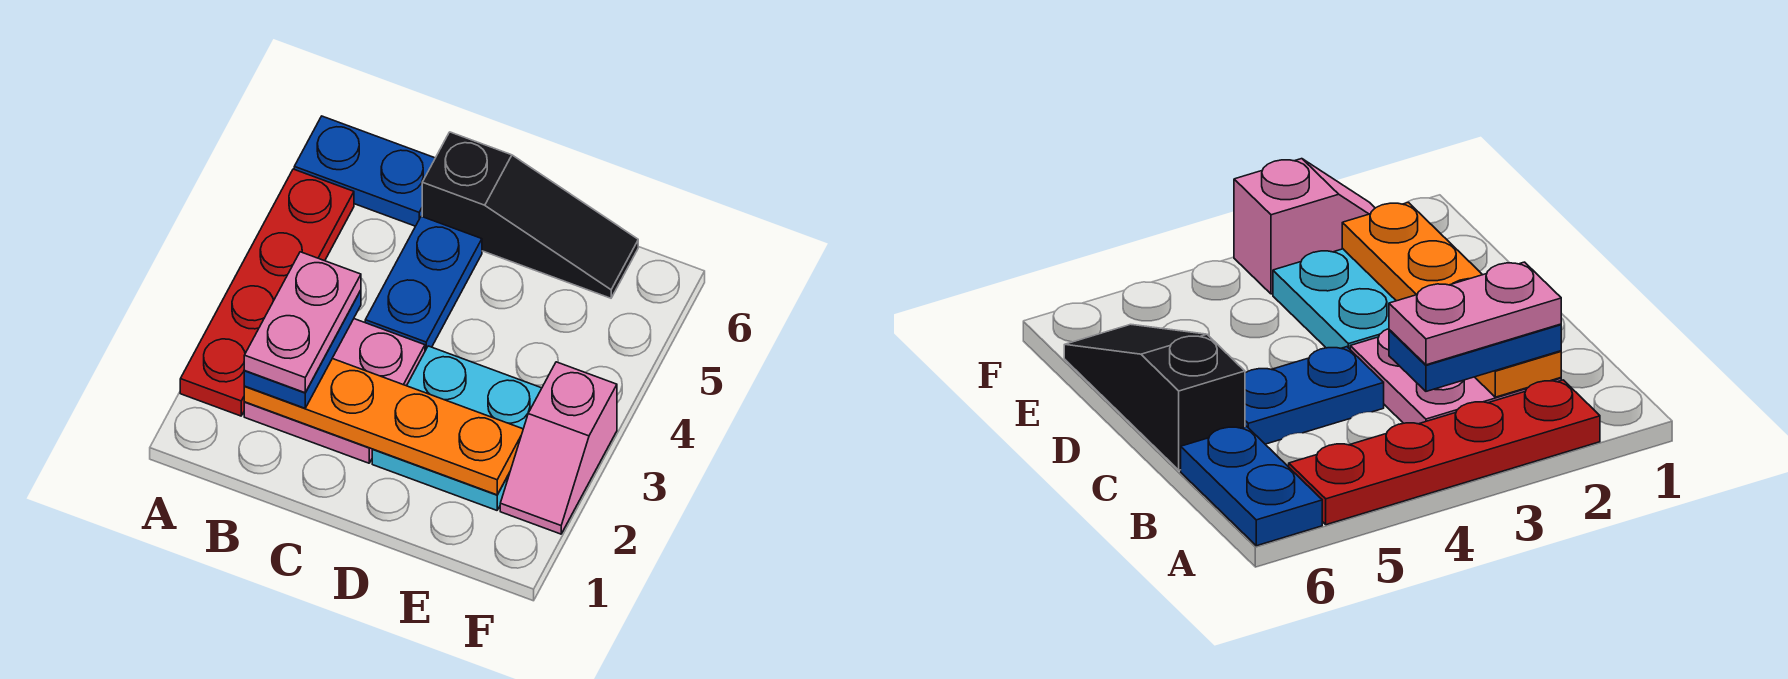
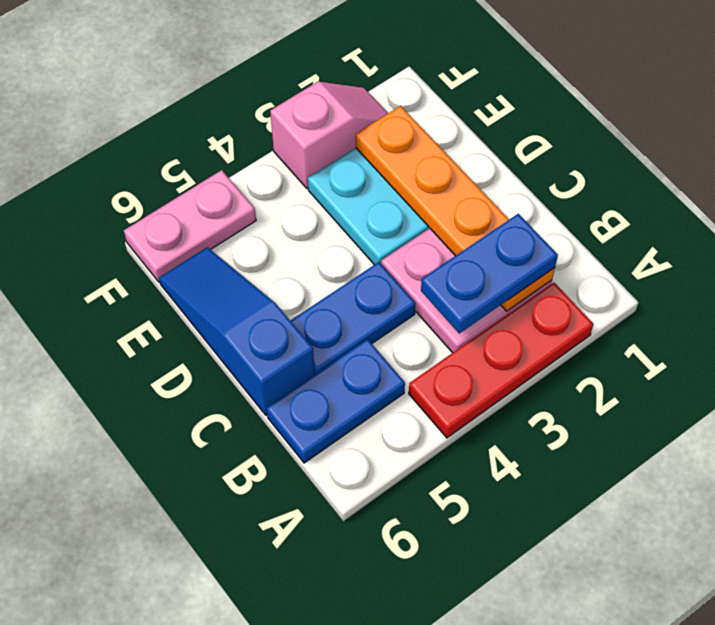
red 1x4 plate [180,169,354,416] -> red 1x3 plate [409,283,593,438]
blue 1x2 plate [294,116,435,226] -> blue 1x2 plate turned to [267,339,405,463]
pink 1x2 plate [244,252,361,393] -> pink 1x2 plate moved to [124,170,256,282]
black 1x3 slope [422,132,638,298] -> blue 1x3 slope [159,247,315,416]

